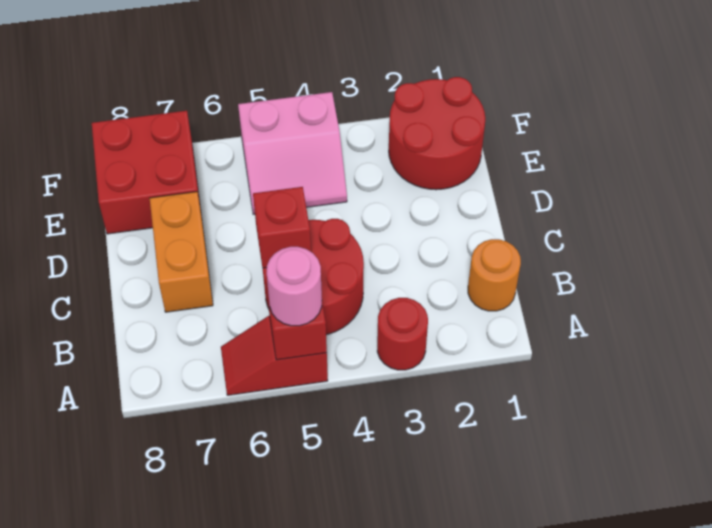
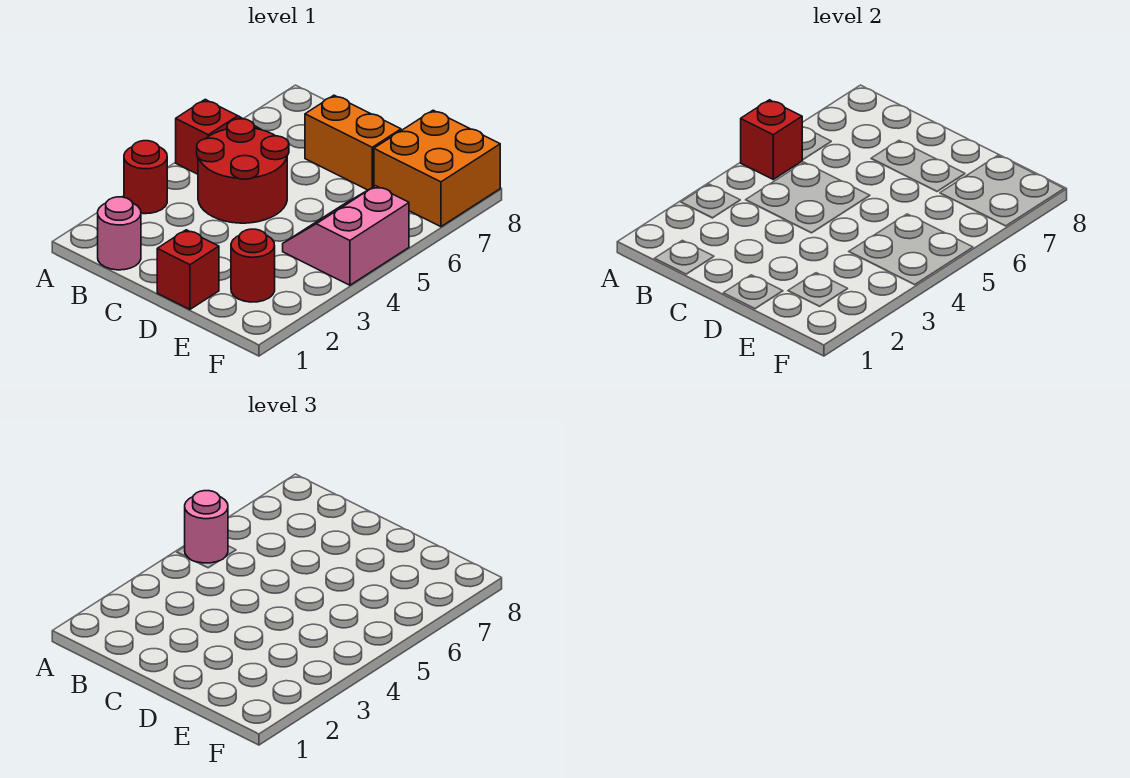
orange 1x1 round brick [468,239,521,311] -> pink 1x1 round brick [98,197,141,270]
red 1x1 brick [253,187,311,268] -> red 1x1 brick moved to [157,230,219,309]
red 2x2 round brick [389,77,485,190] -> red 1x1 round brick [231,229,275,302]
red 2x2 brick [92,111,202,234] -> orange 2x2 brick [374,110,500,227]

